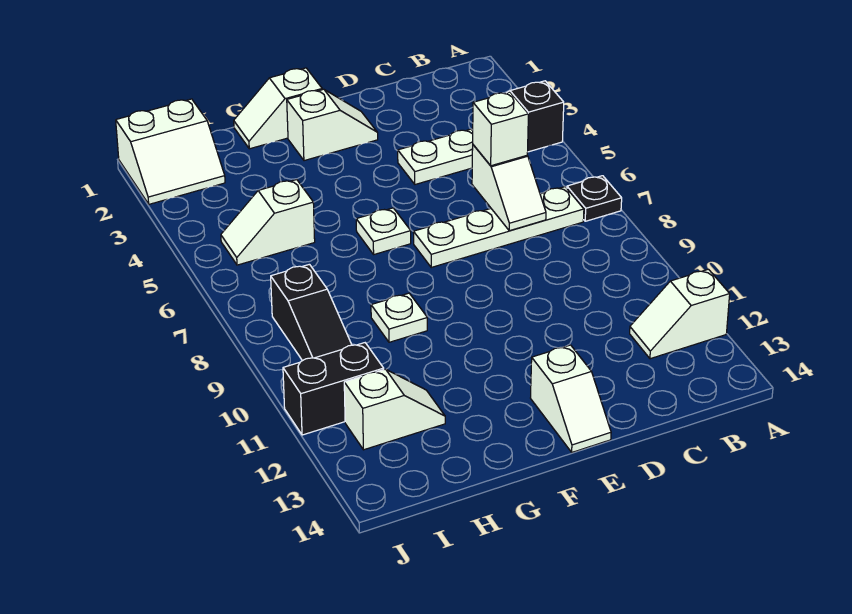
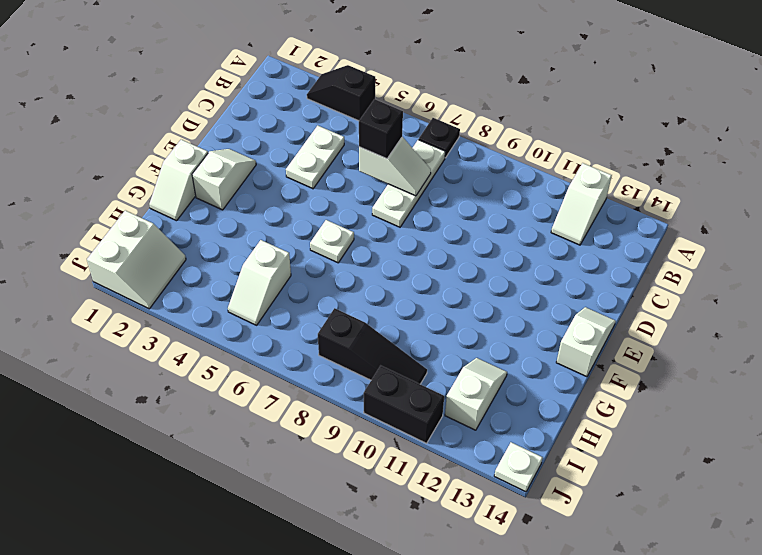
white 1x4 plate [413,187,584,267] -> white 1x3 plate [372,140,445,227]
white 1x1 brick [473,92,528,166] -> black 1x1 brick [359,99,403,159]
white 1x2 slope [531,345,611,452] -> white 1x2 slope turned to [556,307,616,377]
white 1x1 plate [371,293,427,342] -> white 1x1 plate moved to [494,442,543,492]
black 1x2 brick [283,343,384,435] -> black 1x2 brick turned to [364,366,444,443]

